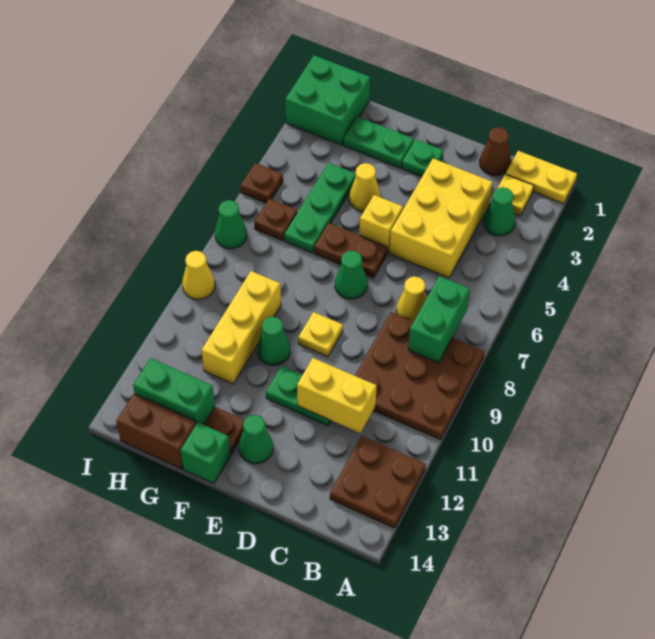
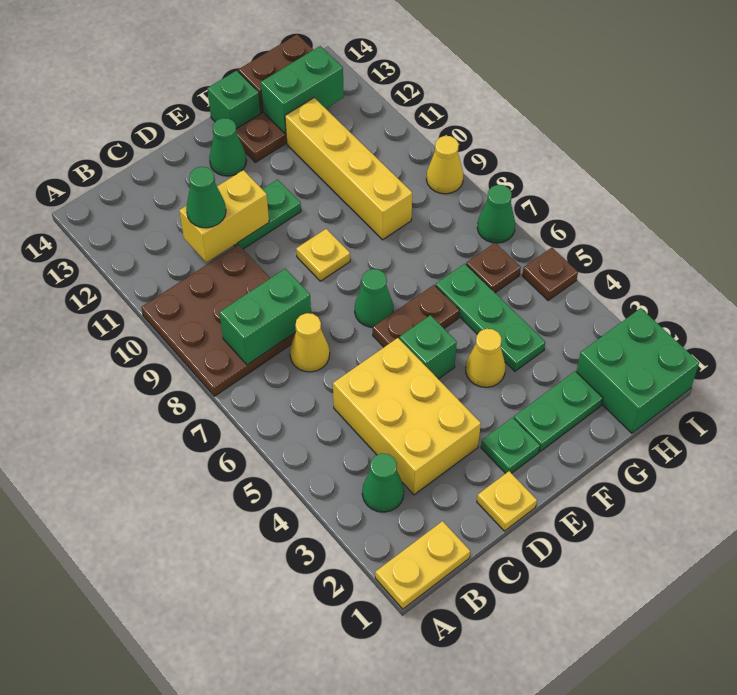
brown 2x2 plate [330,436,426,528] -> none
yellow 1x1 plate [492,174,534,216] -> yellow 1x1 plate moved to [477,471,537,531]
green 1x2 brick [408,276,470,363] -> green 1x2 brick turned to [219,269,311,365]
brown 1x1 cone [480,127,511,176] -> none
yellow 1x1 brick [359,195,403,253] -> green 1x1 brick [399,315,457,379]
green 1x1 cone [257,317,290,365] -> green 1x1 cone moved to [186,167,226,228]
yellow 1x3 brick [201,271,281,384] -> yellow 1x4 brick [285,98,412,240]

